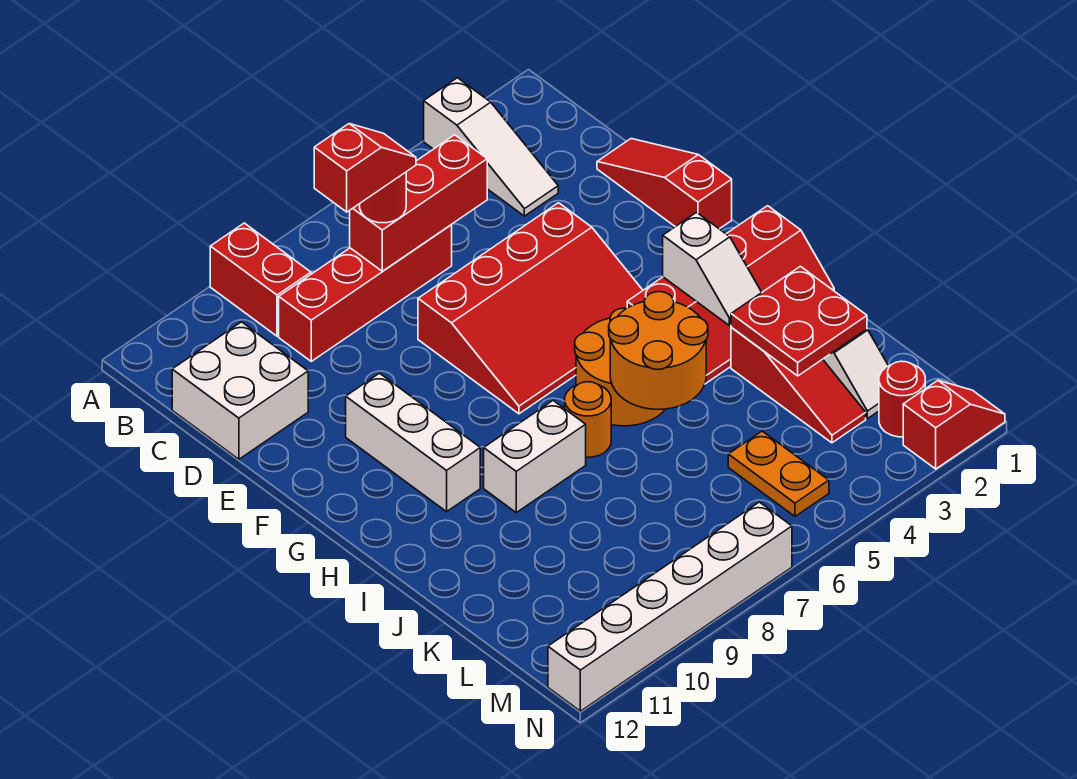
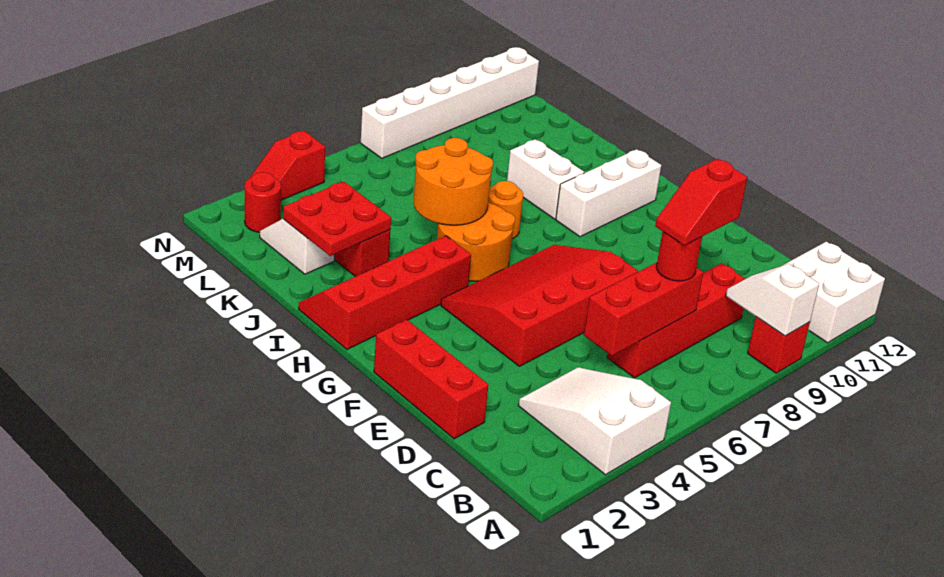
white 1x3 slope [424,78,558,216] -> white 2x3 slope [518,367,671,475]
red 1x2 brick [210,223,311,336] -> red 1x1 brick [748,317,810,373]
white 2x2 brick [172,322,308,459] -> white 2x2 brick moved to [782,242,885,343]
red 1x3 slope [597,139,732,229] -> red 1x3 brick [374,319,488,439]
white 1x3 brick [346,373,480,512] -> white 1x3 brick turned to [556,149,661,237]
white 1x2 slope [663,212,762,326] -> white 1x2 slope moved to [726,264,819,336]
white 1x2 brick [484,401,586,512] -> white 1x2 brick turned to [507,139,584,219]
orange 1x2 plate [728,431,829,516] -> none
red 1x2 slope [903,381,1005,469] -> red 1x2 slope moved to [250,131,325,200]

